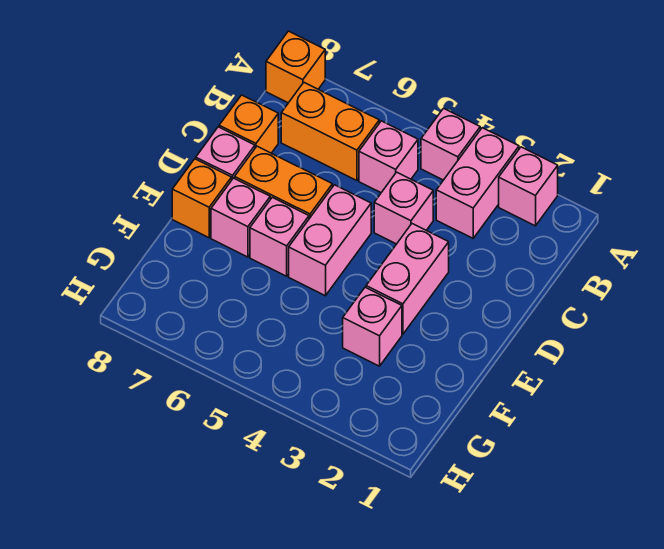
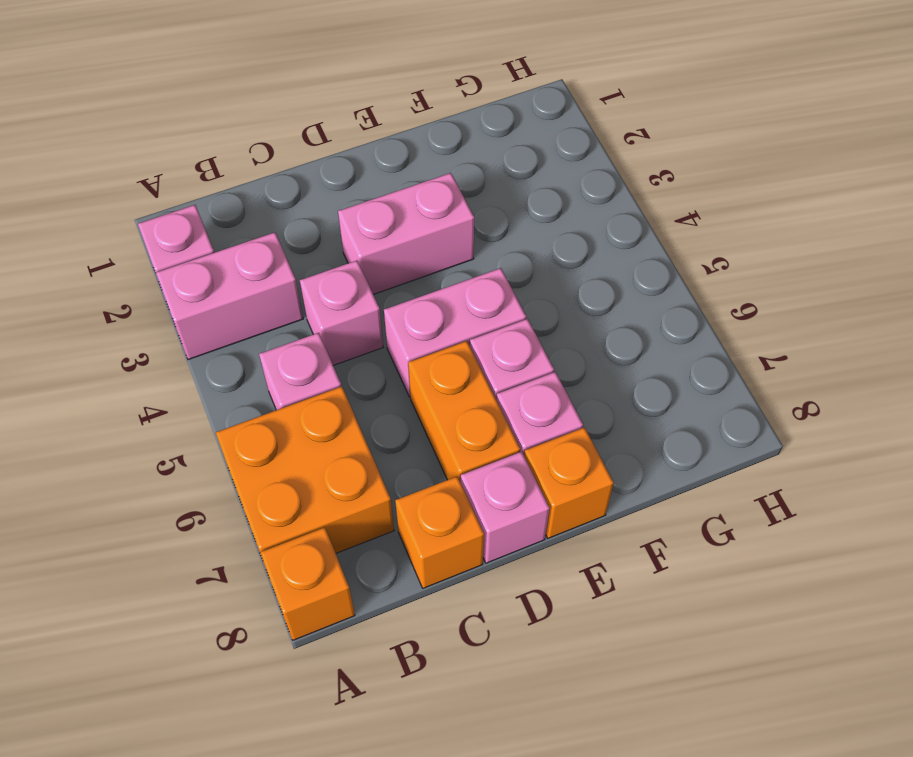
pink 1x1 brick [421,108,480,180] -> none
orange 1x2 brick [281,83,379,181] -> orange 2x2 brick [216,386,394,560]
pink 1x1 brick [343,287,402,366] -> none

